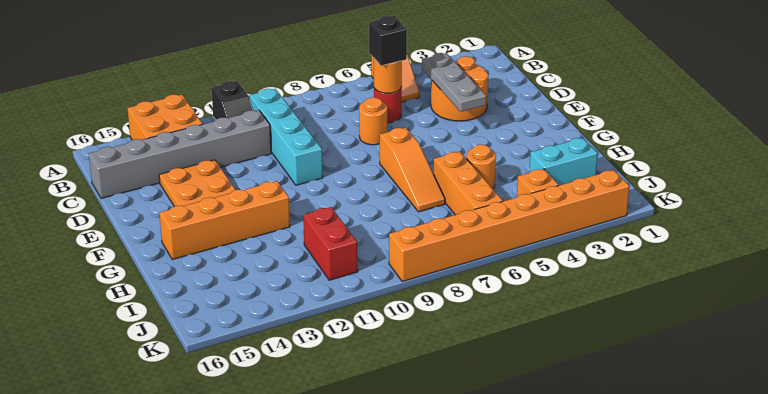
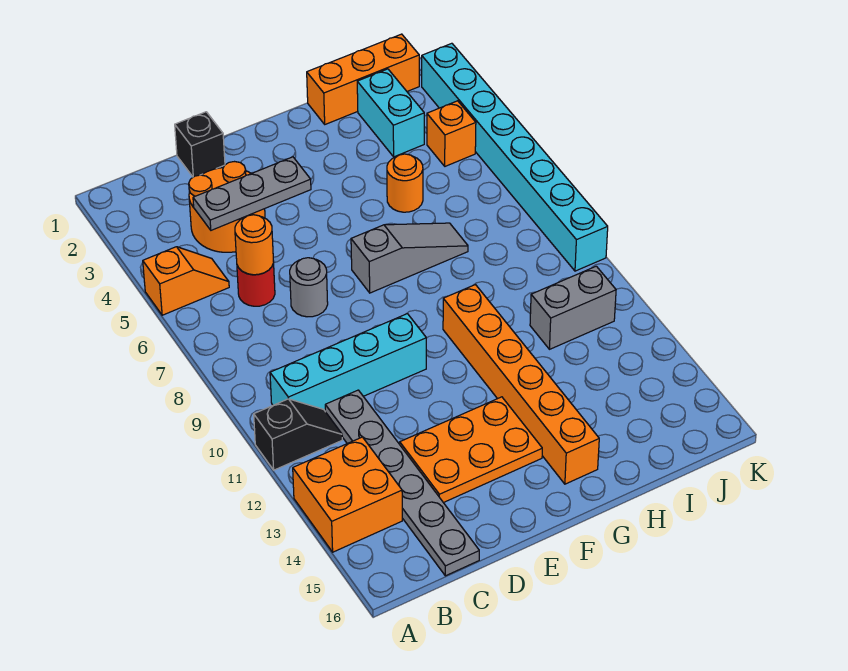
black 1x1 brick [369,15,407,66] -> black 1x1 brick moved to [175,112,225,177]
grey 1x6 brick [89,110,271,198] -> grey 1x6 plate [325,390,479,576]
orange 1x1 round brick [359,98,387,145] -> grey 1x1 round brick [290,258,328,317]
orange 1x3 slope [380,127,445,212] -> grey 1x3 slope [351,223,468,293]
orange 1x4 brick [159,181,290,260] -> orange 1x6 brick [443,285,599,484]
orange 1x3 brick [434,152,503,215] -> orange 1x3 brick moved to [307,34,419,124]
red 1x2 brick [303,207,358,280] -> grey 1x2 brick [530,266,616,349]
orange 1x8 brick [389,170,629,281] -> cyan 1x8 brick [422,43,608,271]

